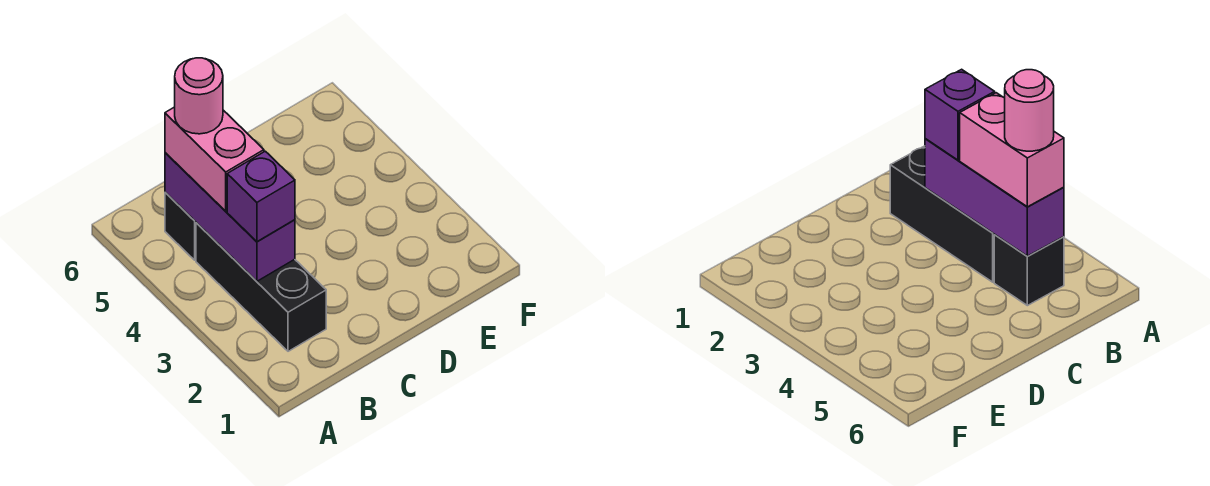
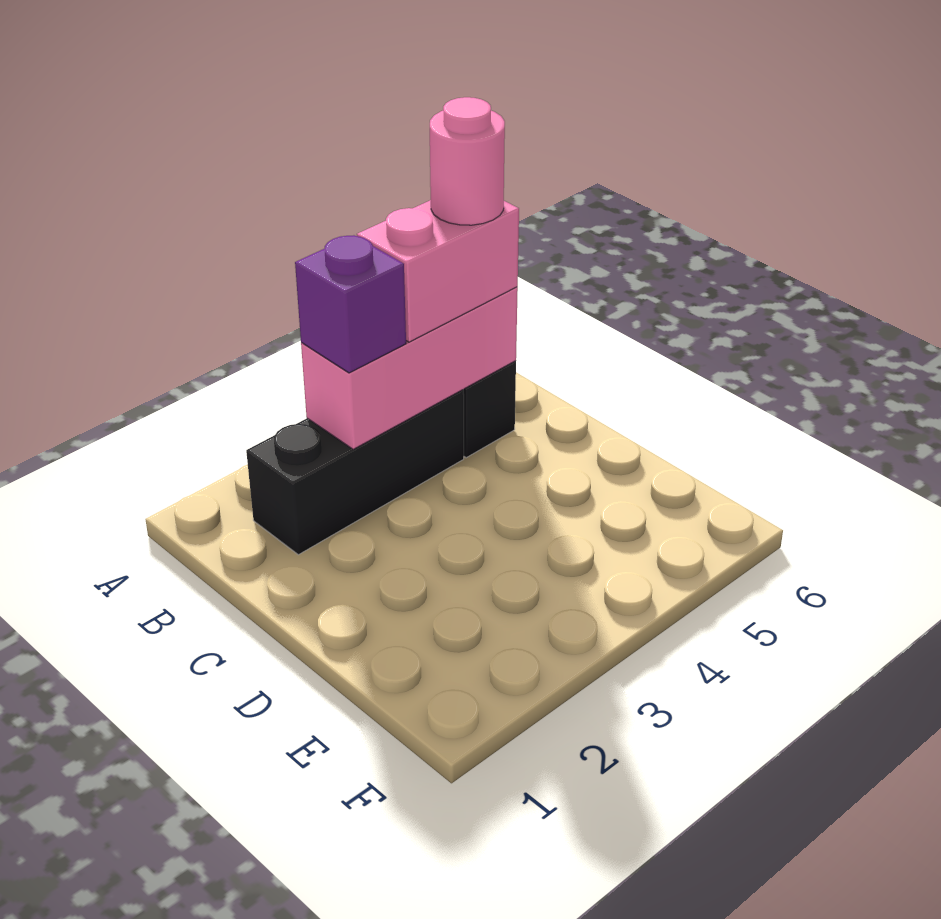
purple 1x3 brick [165,153,295,281] -> pink 1x3 brick [301,287,518,449]

